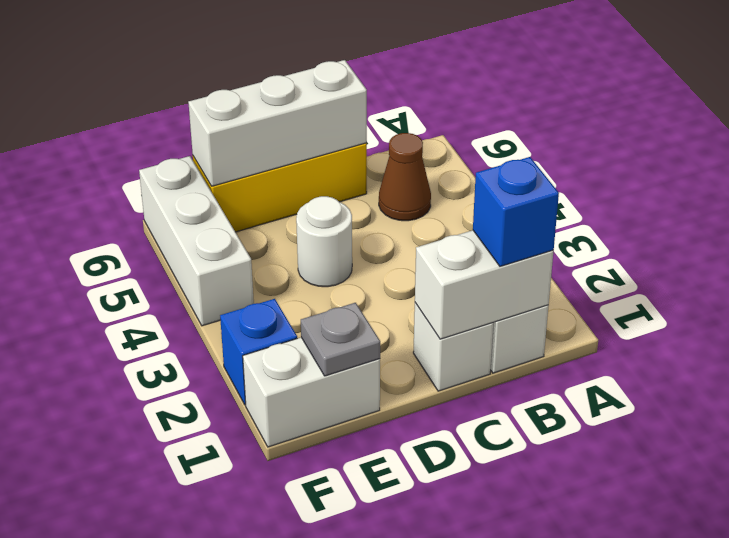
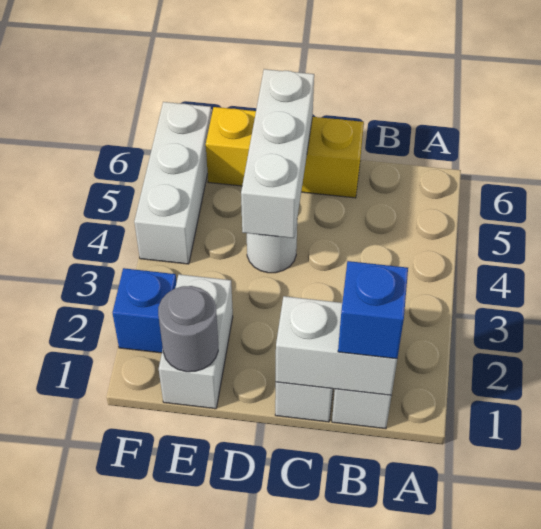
brown 1x1 cone [379,133,431,221] -> none
white 1x3 brick [188,60,367,186] -> white 1x3 brick turned to [241,69,314,238]
white 1x2 brick [243,337,380,447] -> white 1x2 brick turned to [159,274,233,409]
grey 1x1 plate [301,303,380,376] -> grey 1x1 round brick [158,286,218,372]

